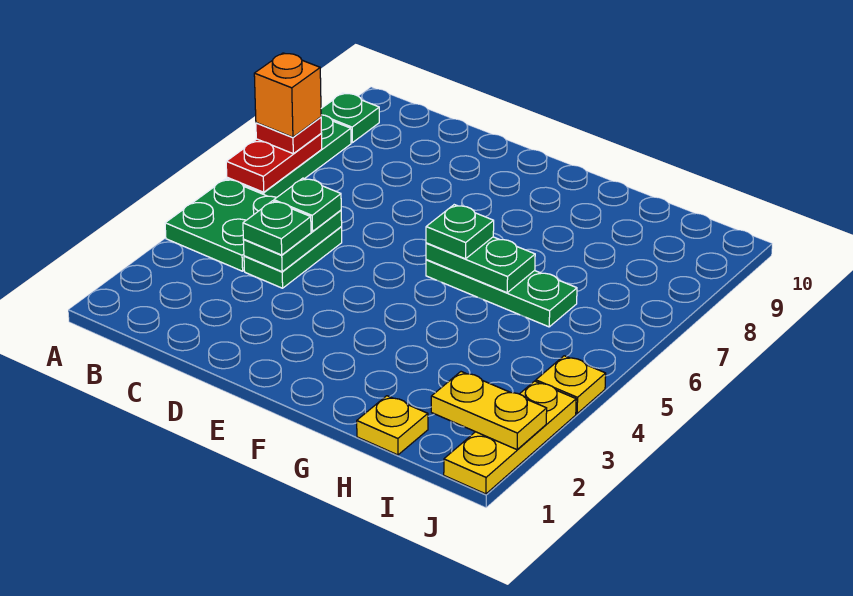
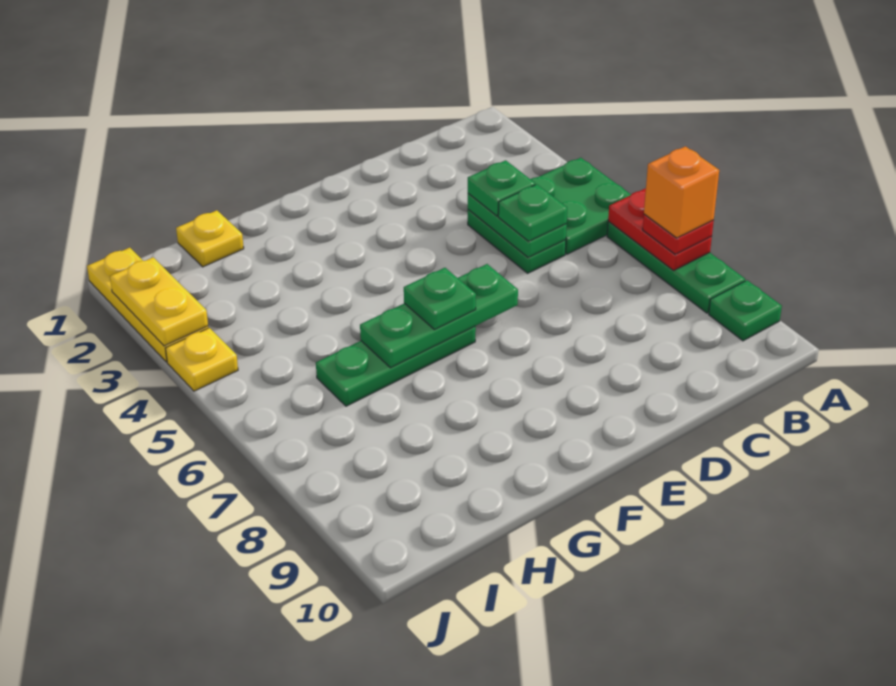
green 1x2 plate [426,237,535,293] -> green 1x3 plate [360,264,518,368]
yellow 1x2 plate [431,372,547,450] -> yellow 1x2 plate turned to [110,257,208,346]

